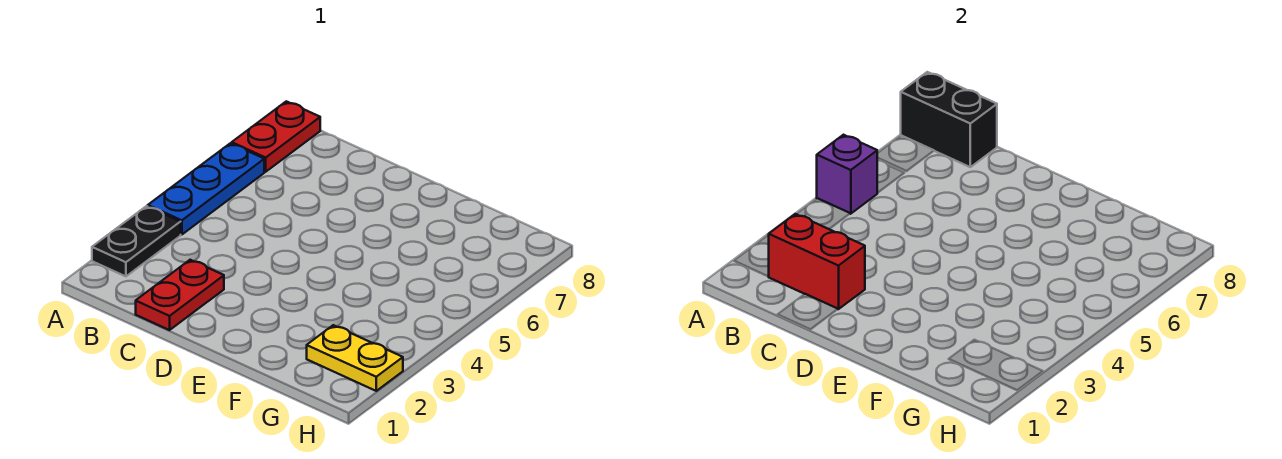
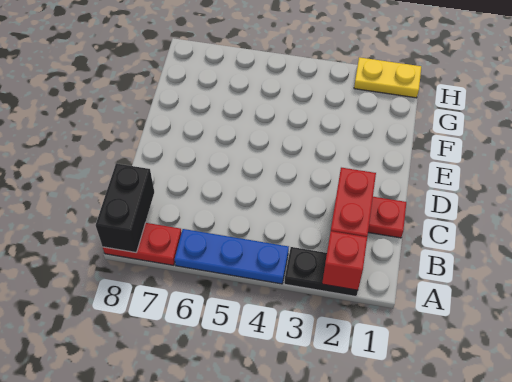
none -> red 1x1 brick [322,231,367,290]
purple 1x1 brick [817,135,877,214] -> none
yellow 1x2 plate [307,325,403,391] -> yellow 1x2 plate turned to [354,57,421,98]

